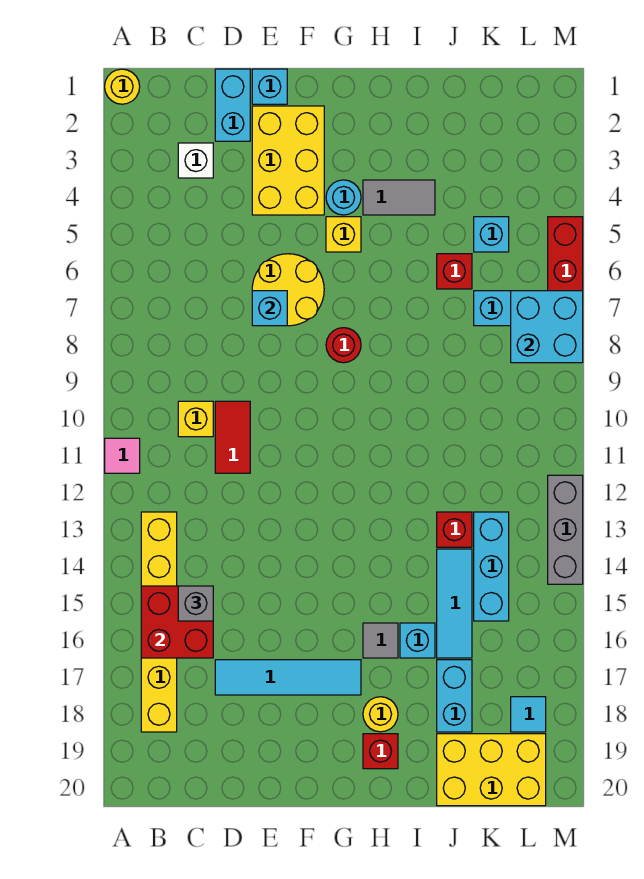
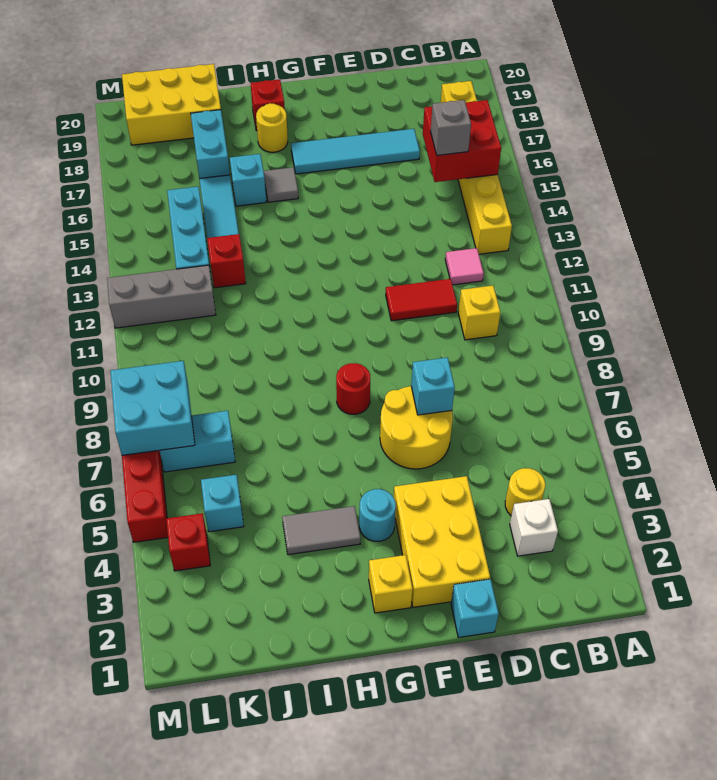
yellow 1x1 round brick [105,69,140,104] -> yellow 1x1 round brick moved to [505,468,545,516]
pink 1x1 tile [105,438,140,473] -> pink 1x1 tile moved to [445,248,484,285]
cyan 1x2 brick [215,69,250,141] -> none
red 1x2 tile [215,401,250,473] -> red 1x2 tile turned to [386,279,457,321]
yellow 1x1 brick [326,217,361,252] -> yellow 1x1 brick moved to [369,555,413,613]
red 1x1 brick [437,254,472,289] -> red 1x1 brick moved to [166,513,210,571]
cyan 1x1 tile [511,697,546,732] -> none
grey 1x3 brick [548,475,583,584] -> grey 1x3 brick turned to [107,265,216,328]

